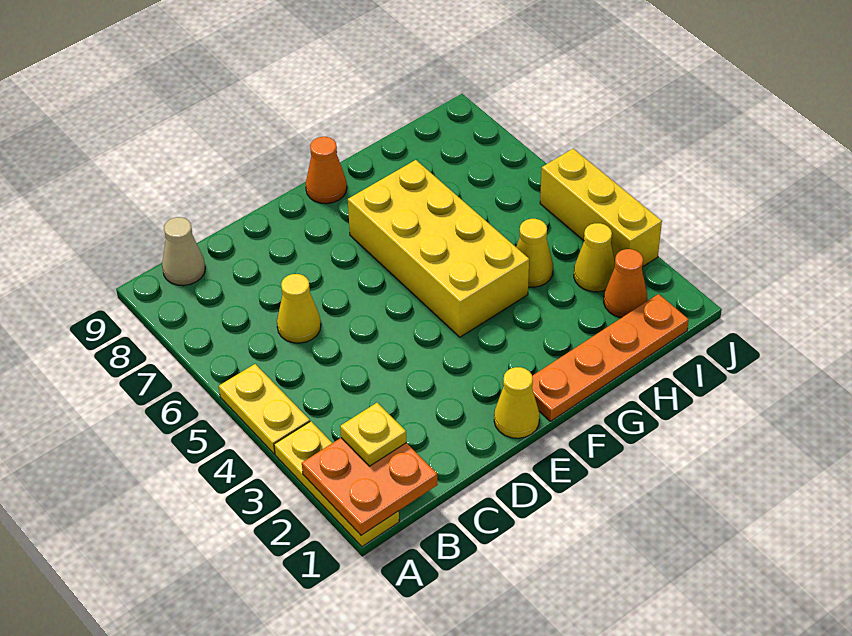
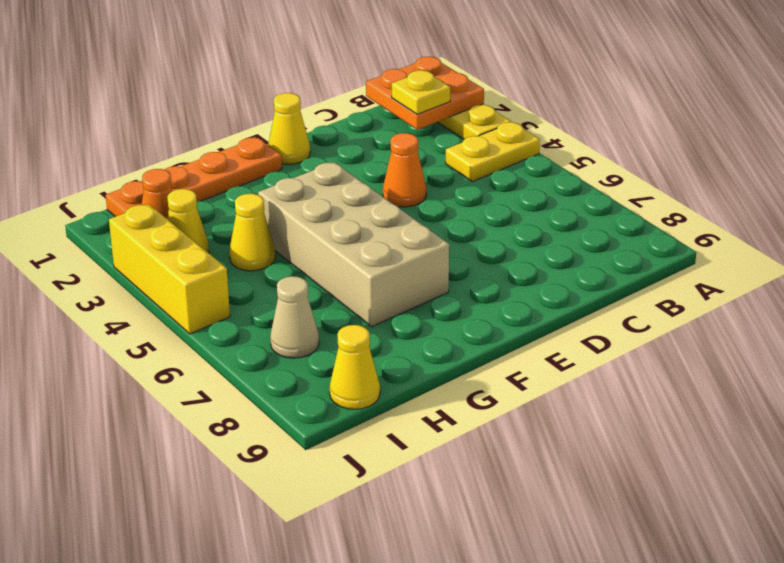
yellow 1x2 plate [219,364,310,454] -> yellow 1x2 plate turned to [446,122,540,182]
tan 1x1 cone [162,217,205,286] -> tan 1x1 cone moved to [270,276,319,358]
yellow 1x1 cone [277,274,321,343] -> yellow 1x1 cone moved to [330,325,380,409]
yellow 2x4 brick [348,160,529,337] -> tan 2x4 brick [258,162,449,327]
orange 1x1 cone [306,137,347,204] -> orange 1x1 cone moved to [383,133,426,207]

